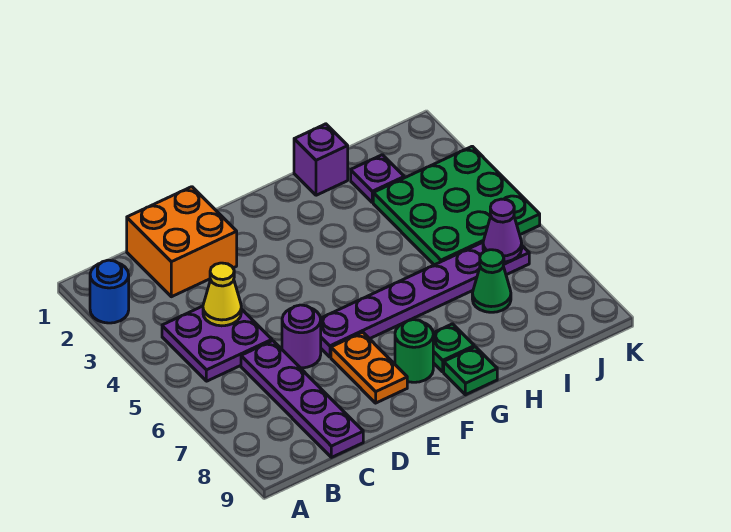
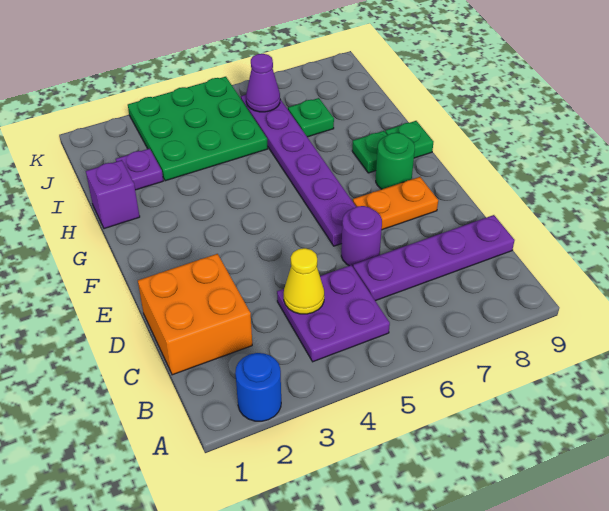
green 1x1 cone [472,250,511,312] -> green 1x1 plate [288,98,334,137]

